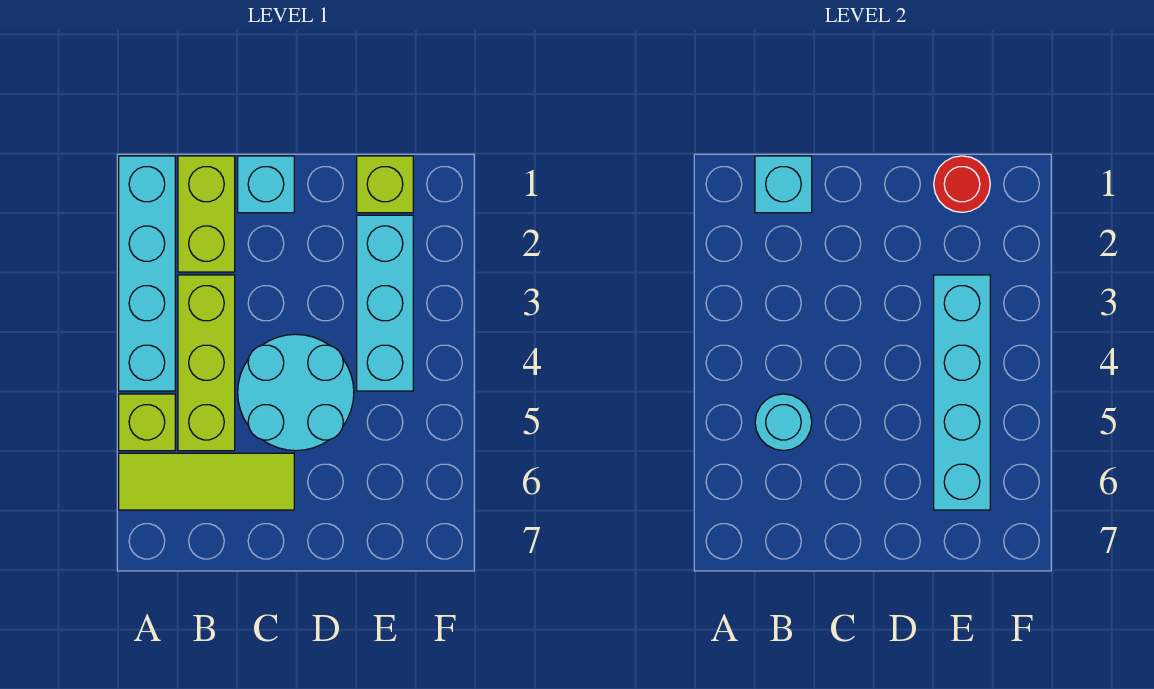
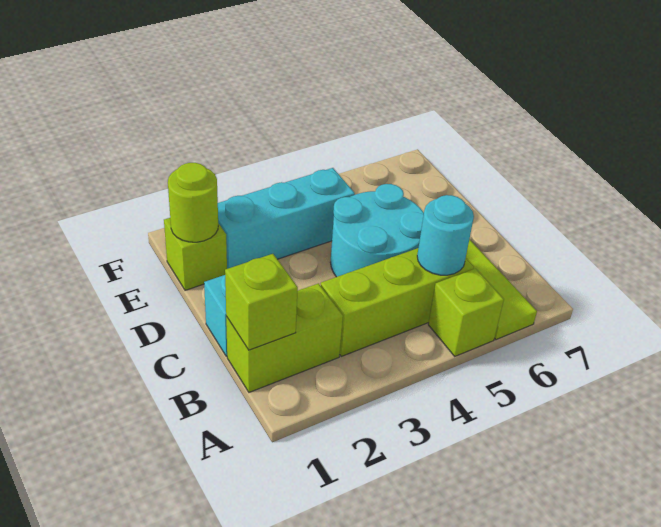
cyan 1x4 brick [119,156,175,391] -> none
cyan 1x1 brick [755,156,812,213] -> lime 1x1 brick [225,254,298,350]
red 1x1 round brick [934,156,990,212] -> lime 1x1 round brick [168,163,218,242]
cyan 1x4 brick [934,275,990,510] -> none

